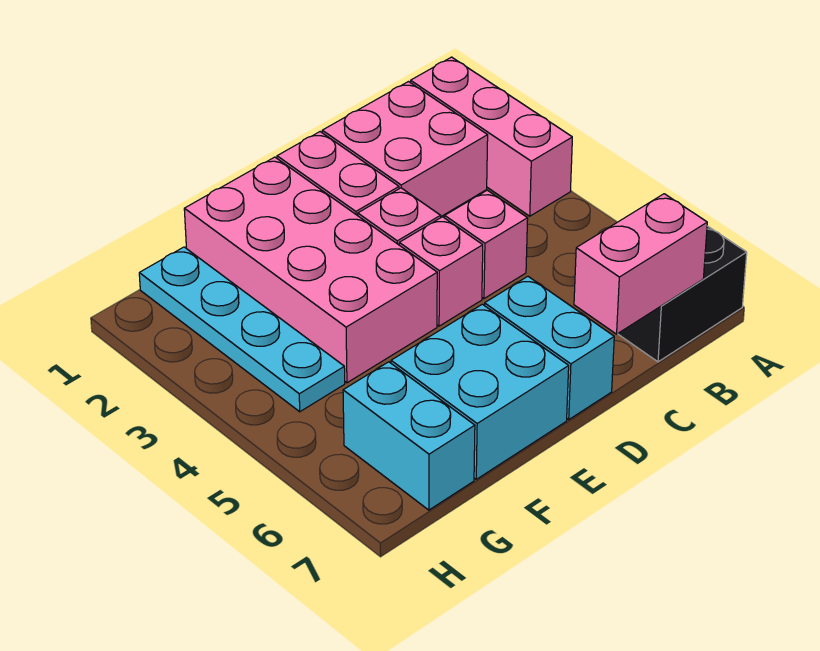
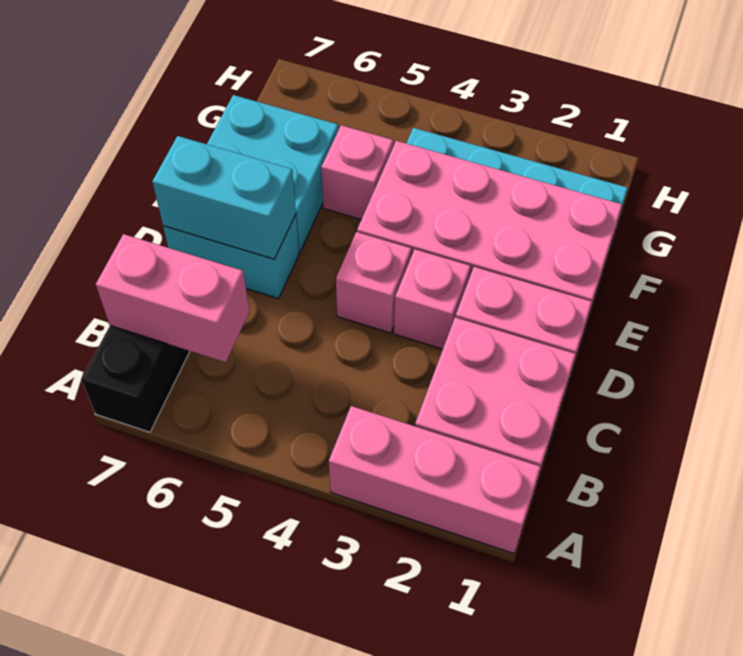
pink 1x2 brick [574,194,707,334] -> pink 1x2 brick turned to [96,234,249,362]
pink 1x1 brick [445,190,528,299] -> pink 1x1 brick moved to [321,125,393,220]
cyan 1x2 brick [343,362,475,510] -> cyan 1x2 brick moved to [152,136,296,259]

